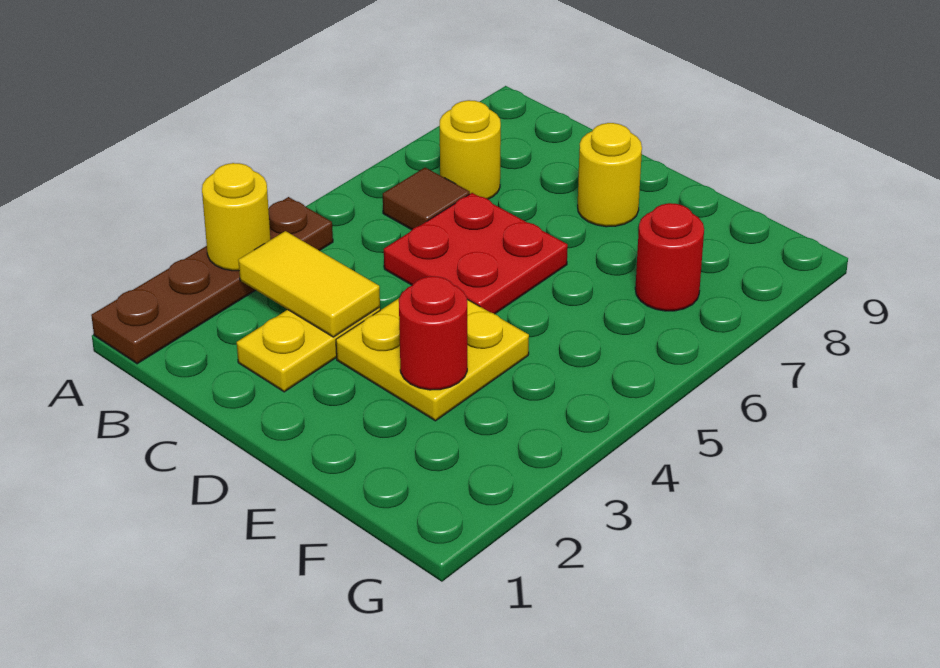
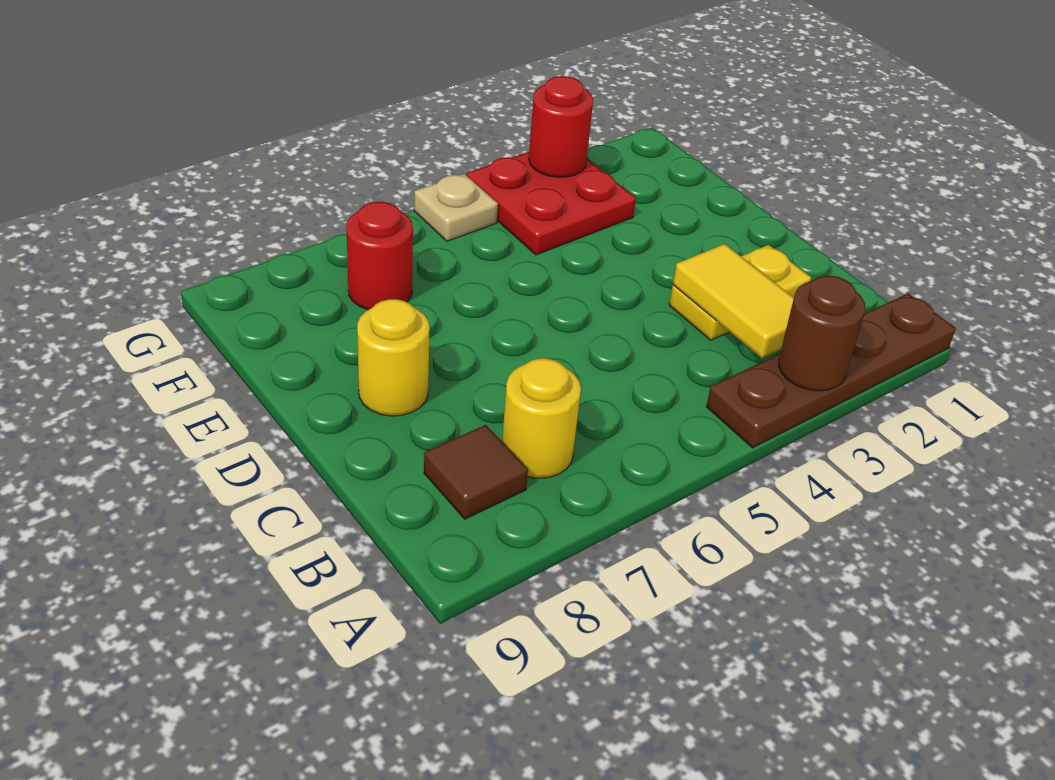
yellow 1x1 round brick [202,163,270,271] -> brown 1x1 round brick [778,276,865,391]
brown 1x1 tile [383,168,470,230] -> brown 1x1 tile moved to [424,425,528,519]
red 2x2 plate [384,193,568,314] -> red 2x2 plate moved to [467,152,636,255]
yellow 2x2 plate [336,298,529,421] -> none
red 1x1 round brick [399,276,467,390] -> red 1x1 round brick moved to [529,76,593,177]
none -> tan 1x1 plate [414,174,498,241]

